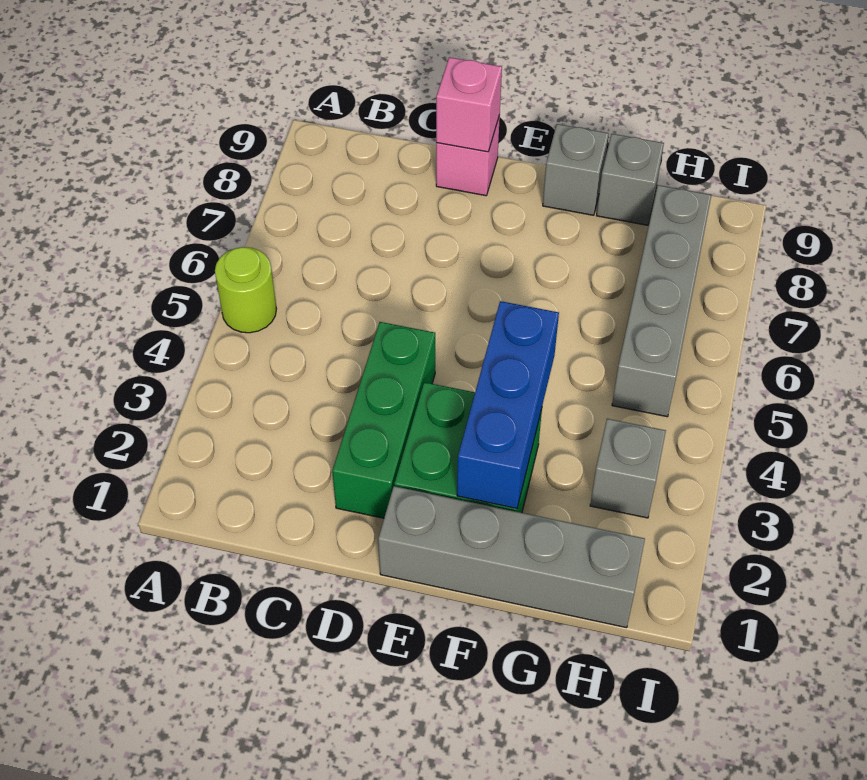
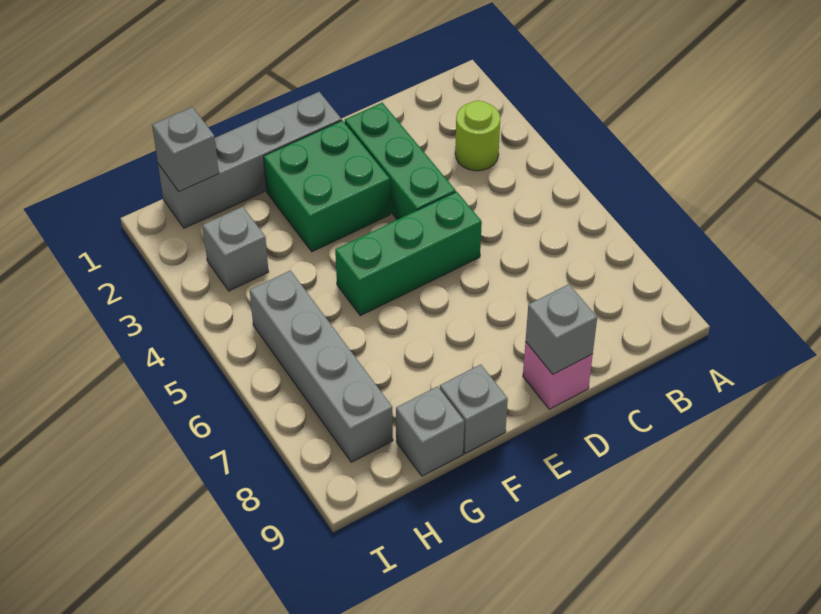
lime 1x1 round brick [215,247,276,333] -> lime 1x1 round brick moved to [455,101,500,171]
none -> green 1x3 brick [335,192,482,316]
pink 1x1 brick [436,57,502,152] -> grey 1x1 brick [526,284,597,374]
blue 1x3 brick [457,301,559,508] -> none
none -> grey 1x1 brick [152,107,219,191]

